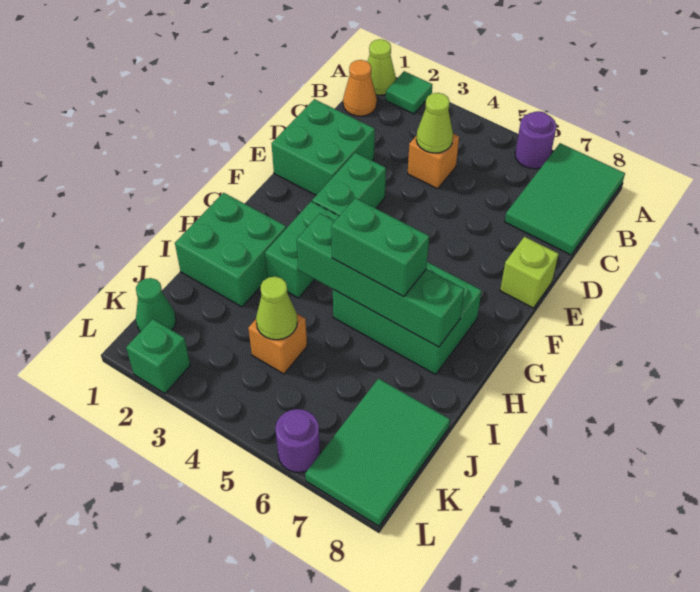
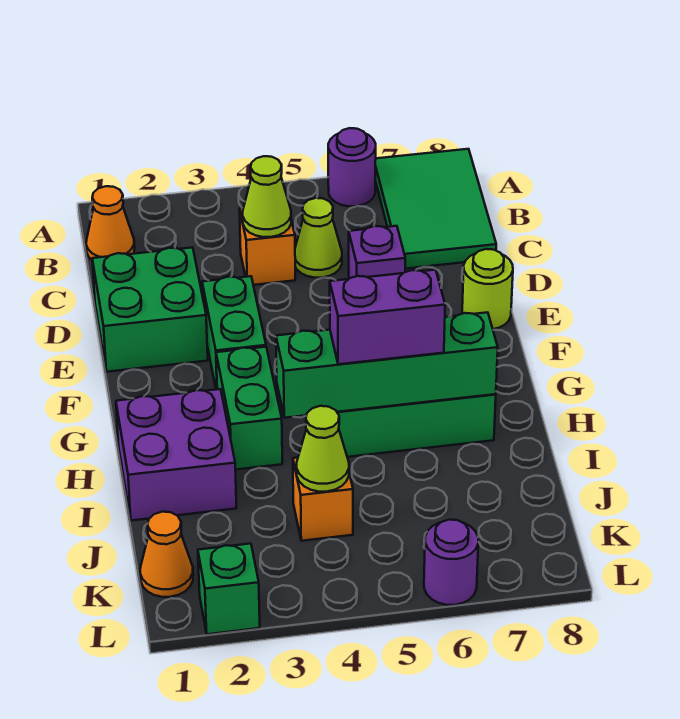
lime 1x1 cone [368,39,396,95] -> lime 1x1 cone moved to [295,198,342,278]
green 1x1 tile [386,71,432,114] -> none
none -> purple 1x1 brick [349,226,405,278]
lime 1x1 brick [500,237,559,308] -> lime 1x1 round brick [462,249,513,329]
green 2x2 brick [175,193,286,307] -> purple 2x2 brick [116,389,237,521]
green 1x2 brick [331,198,429,297] -> purple 1x2 brick [330,270,445,364]
green 2x3 tile [305,379,450,526] -> none
green 1x1 cone [136,278,176,332] -> orange 1x1 cone [140,512,193,597]

